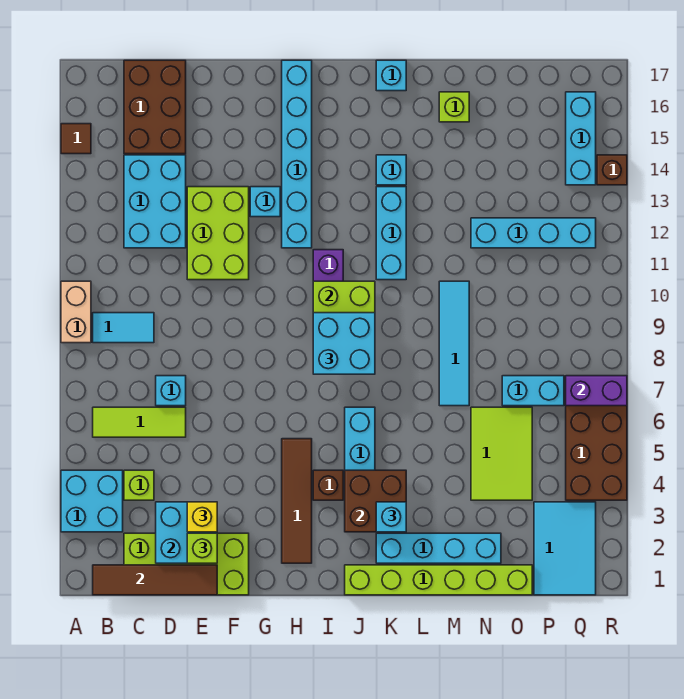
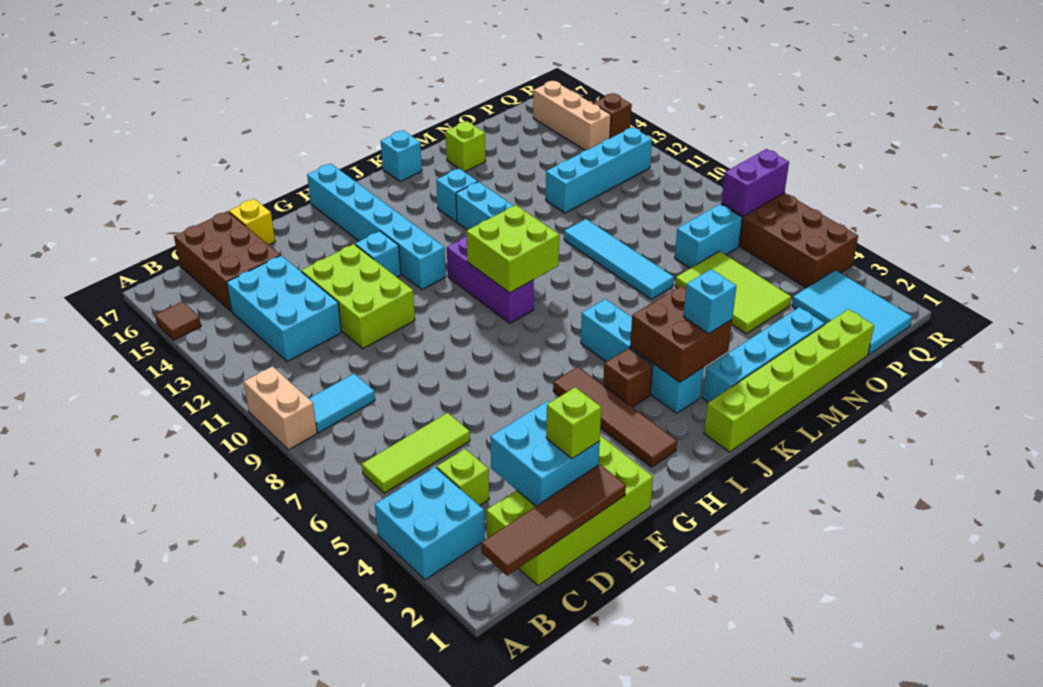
cyan 1x1 brick [156,376,186,406] -> none
yellow 1x1 brick [187,502,217,532] -> yellow 1x1 brick moved to [229,199,275,245]
cyan 2x2 brick [313,313,375,374] -> none
cyan 1x3 brick [566,92,596,185] -> tan 1x3 brick [533,81,611,150]

